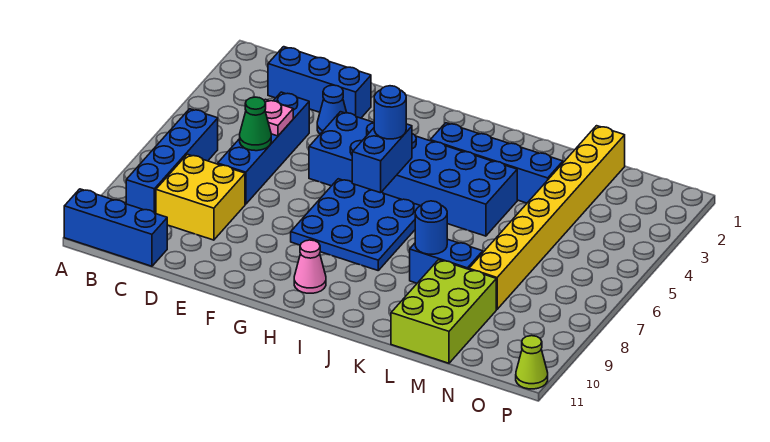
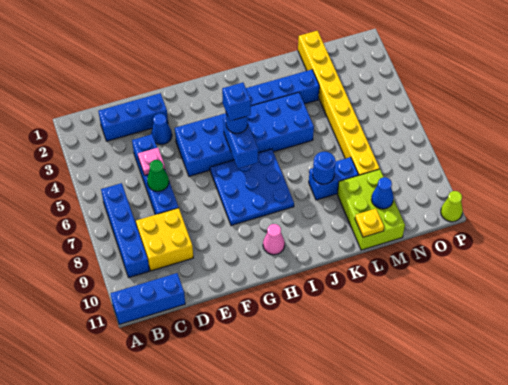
none -> blue 1x1 brick [222,83,251,121]
none -> yellow 1x1 plate [355,209,384,237]
none -> blue 1x1 cone [371,177,394,209]

